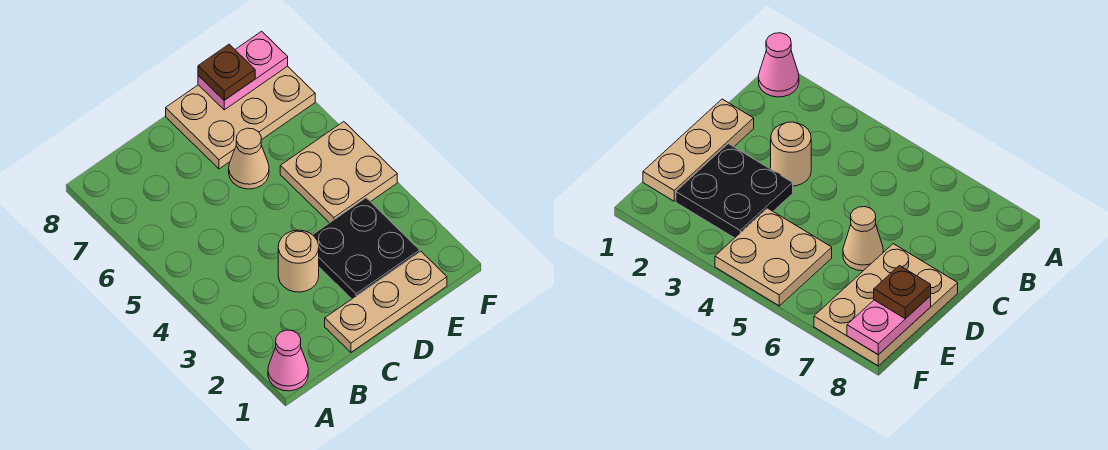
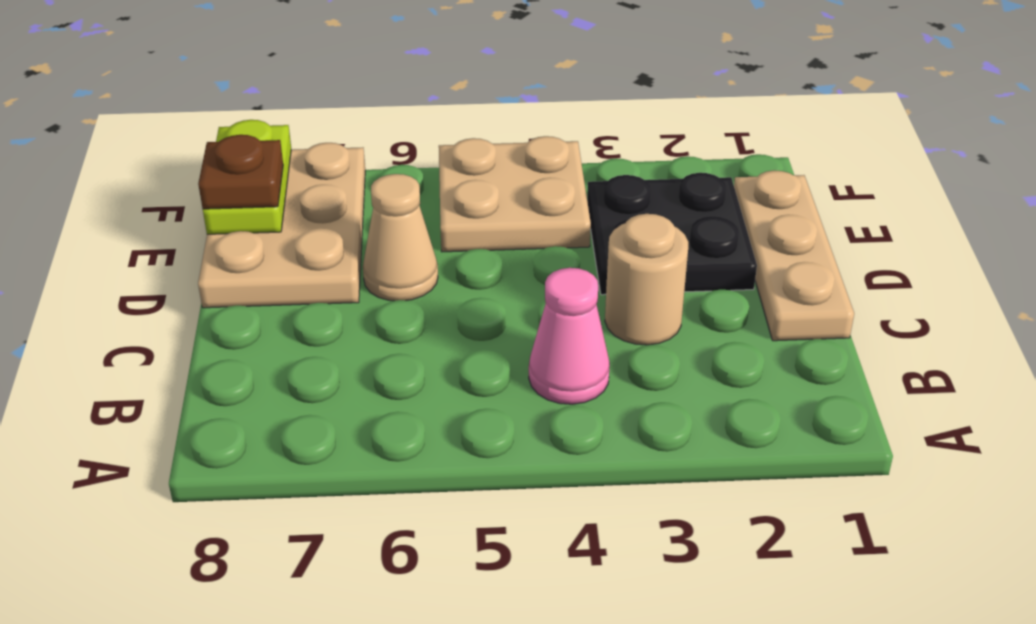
pink 1x1 cone [268,330,308,391] -> pink 1x1 cone moved to [529,268,610,404]
pink 1x2 plate [198,31,288,110] -> lime 1x2 plate [203,120,291,234]

